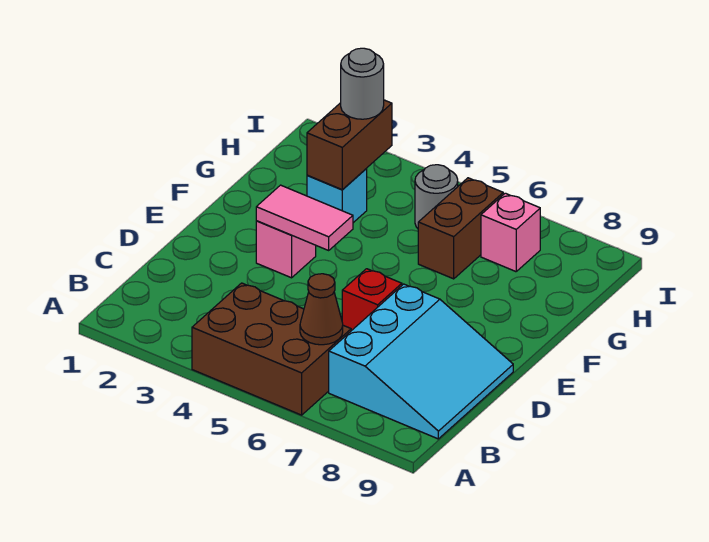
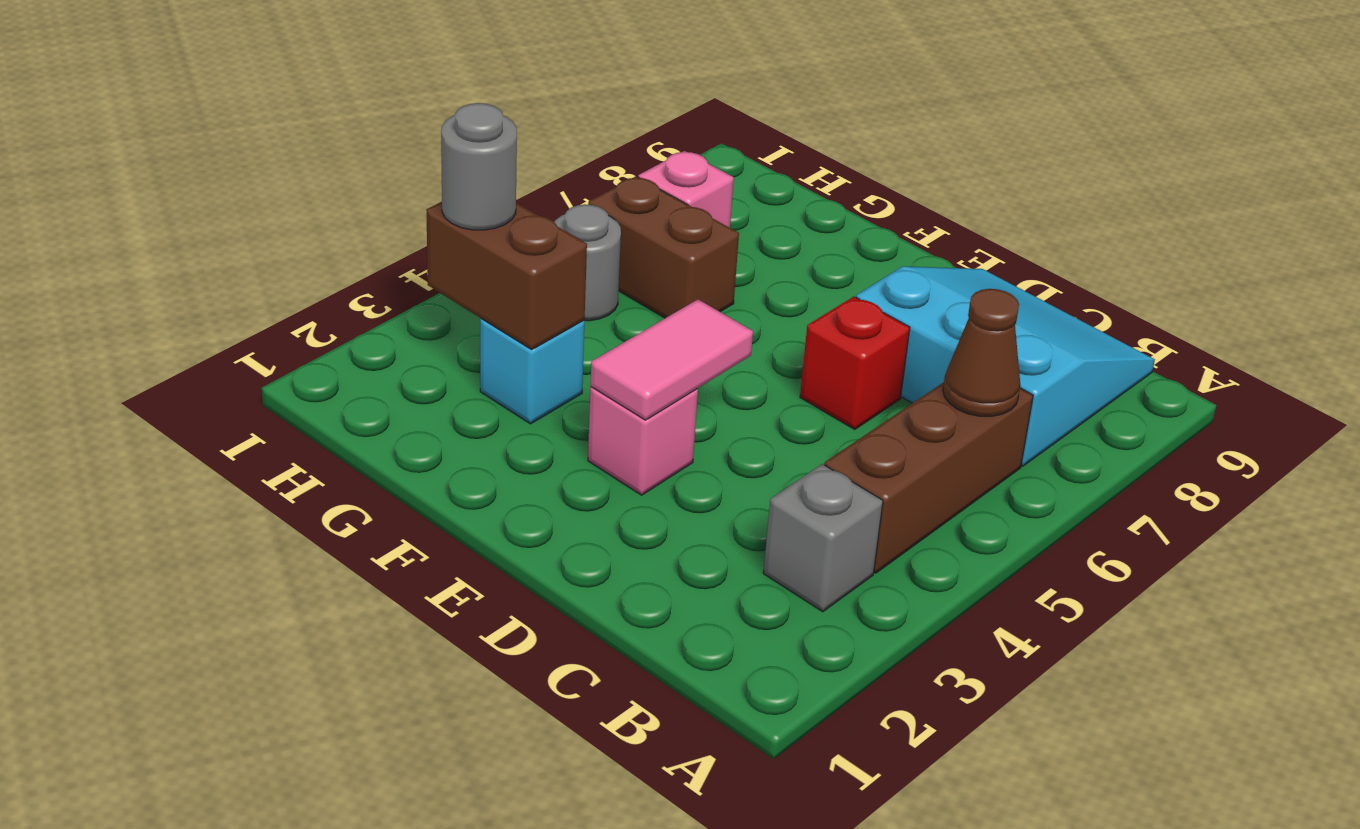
brown 2x3 brick [192,283,351,415] -> brown 1x3 brick [825,383,1033,573]
none -> grey 1x1 brick [763,464,883,612]

